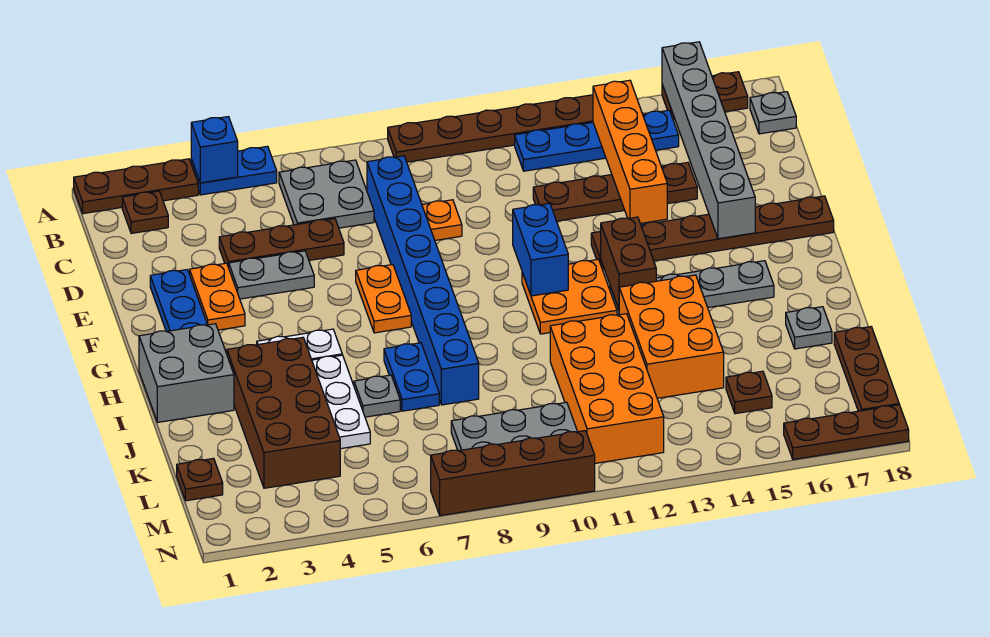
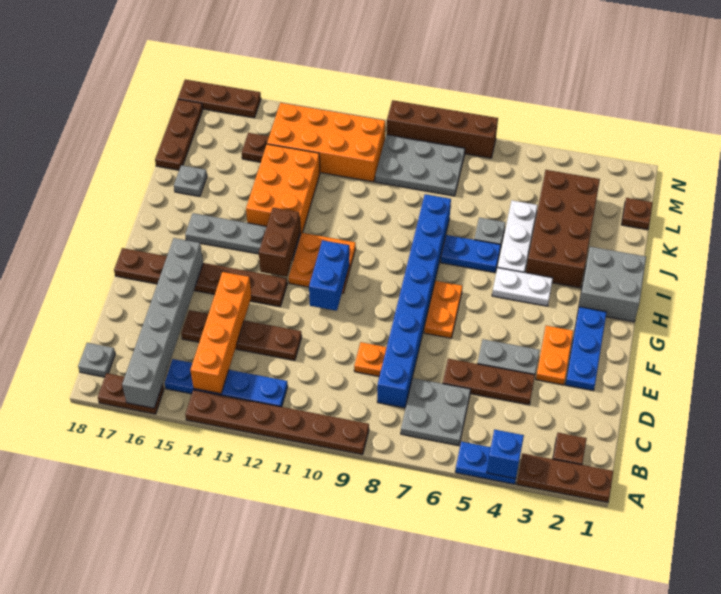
blue 1x2 plate [384,343,439,411] -> blue 1x2 plate turned to [441,235,501,272]
orange 2x4 brick [550,314,664,463] -> orange 2x4 brick turned to [267,103,385,182]

